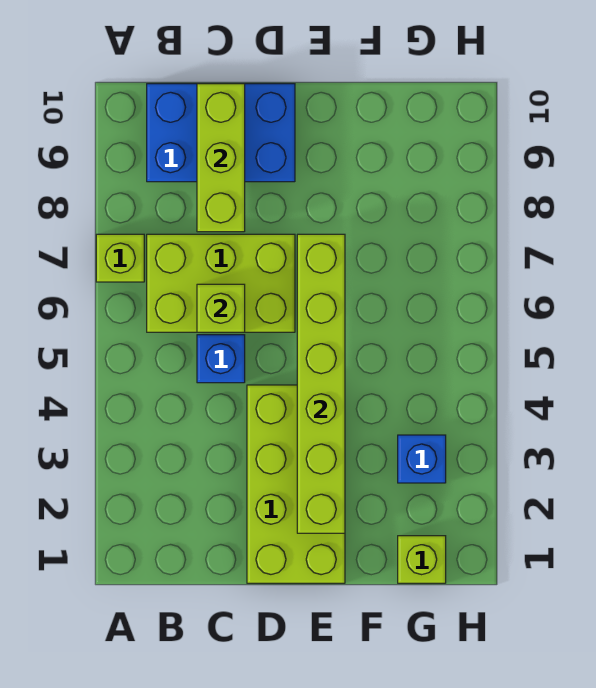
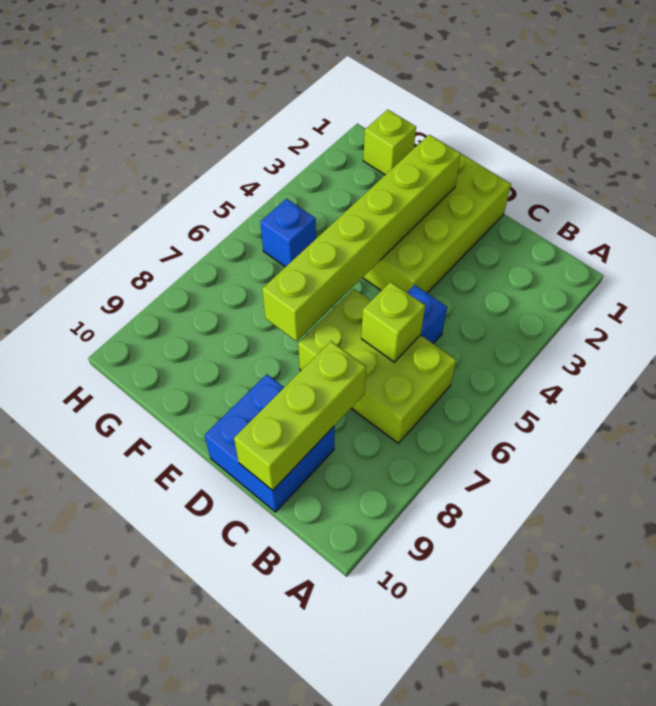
lime 1x1 brick [96,234,144,282] -> none
blue 2x3 brick [147,84,295,182] -> blue 2x2 brick [205,374,334,512]
blue 1x1 brick [398,435,446,483] -> blue 1x1 brick moved to [260,199,316,267]

